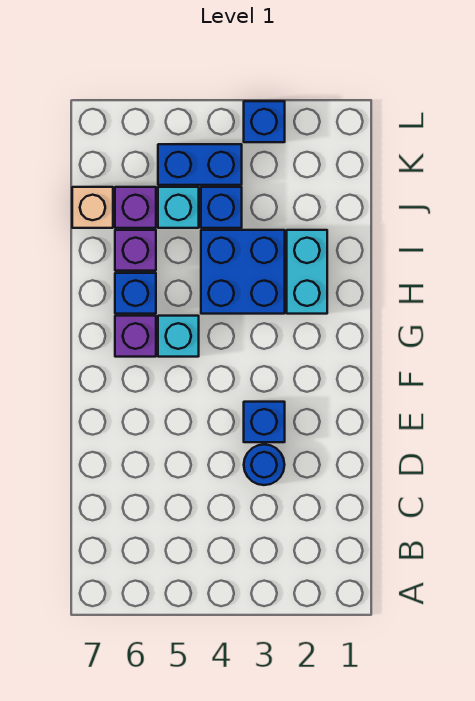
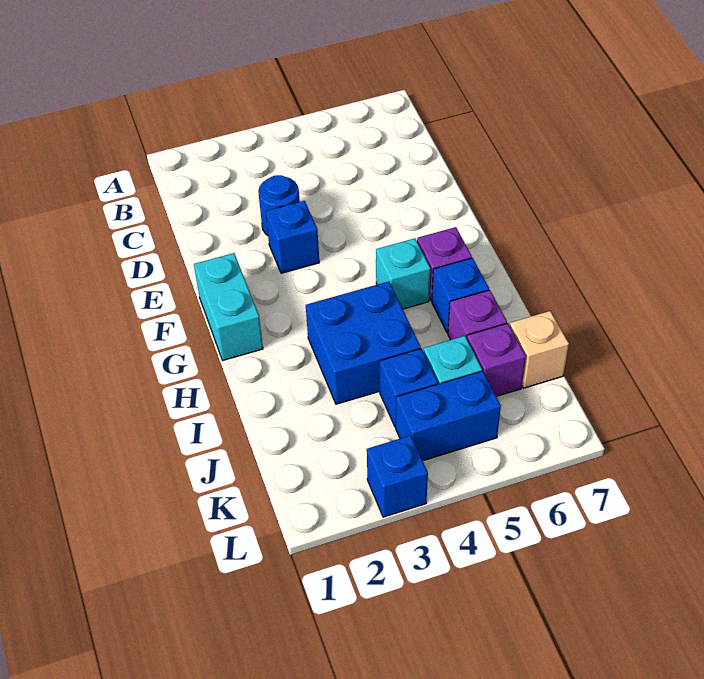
cyan 1x2 brick [287,230,327,314] -> cyan 1x2 brick moved to [194,253,263,360]

